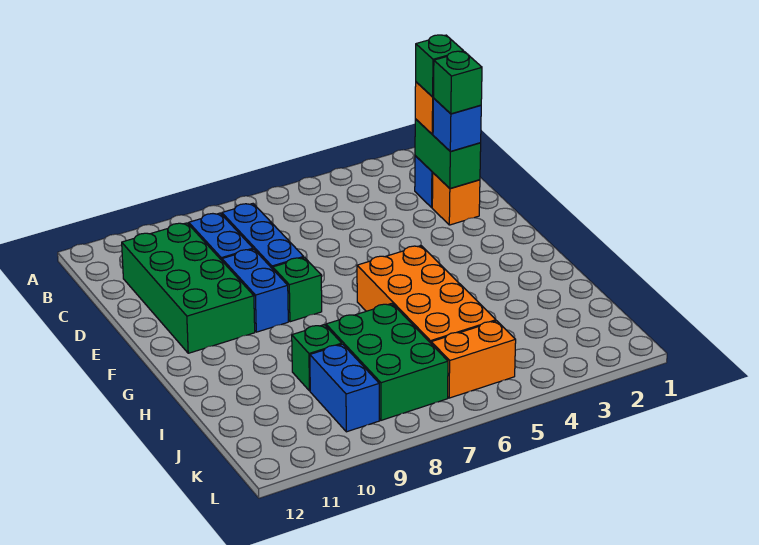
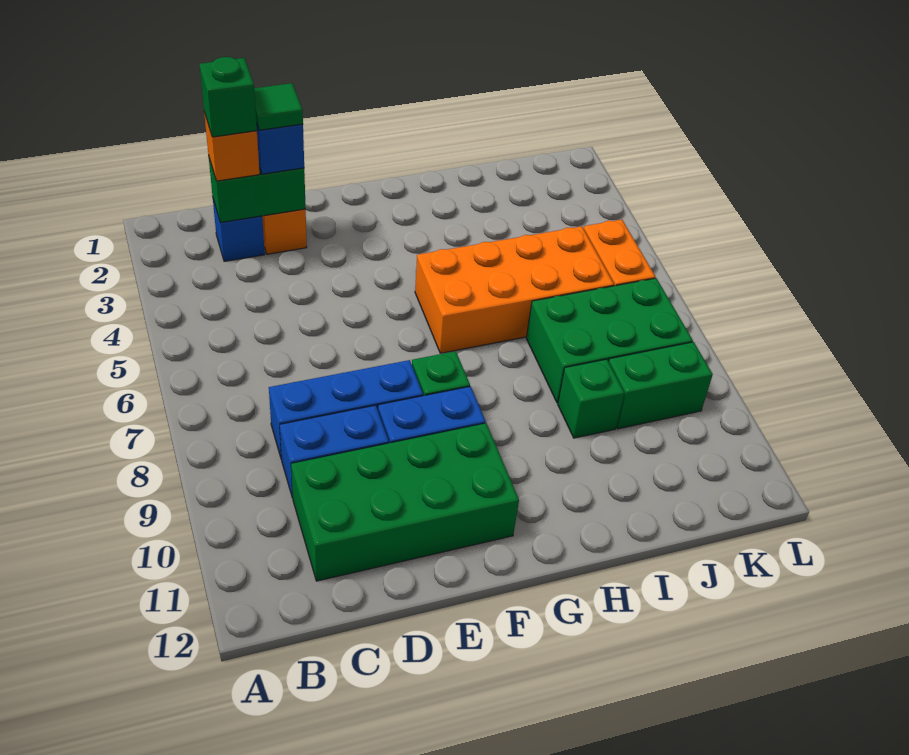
green 1x1 brick [434,51,482,114] -> green 1x1 tile [254,83,303,130]
blue 1x2 brick [310,344,379,432] -> green 1x2 brick [609,342,713,429]

